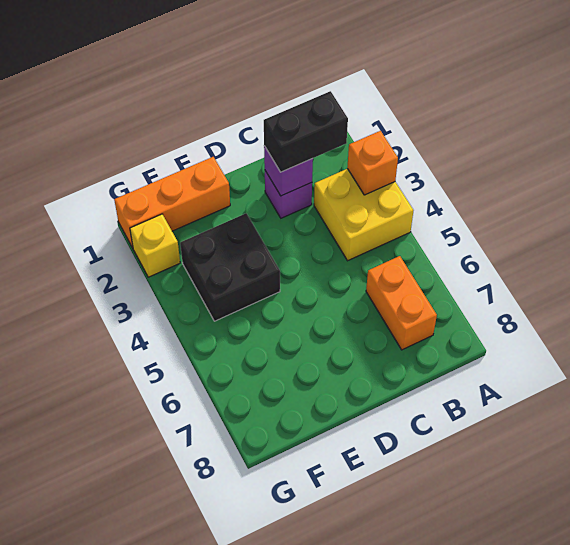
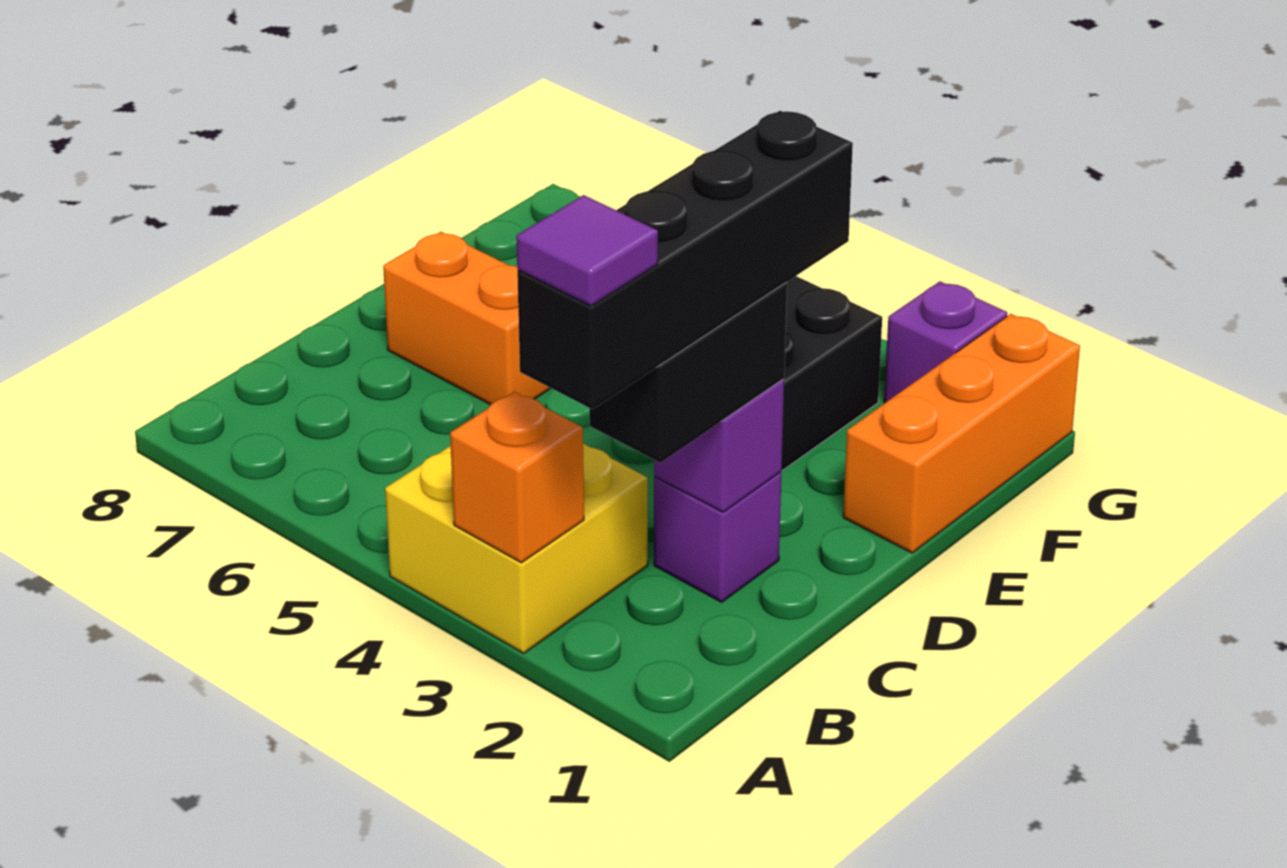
none -> black 1x4 brick [517,111,853,409]
none -> purple 1x1 tile [516,195,658,306]
orange 1x2 brick [366,256,437,350] -> orange 1x2 brick moved to [383,232,551,405]
yellow 1x1 brick [130,214,180,277] -> purple 1x1 brick [884,281,1007,403]

